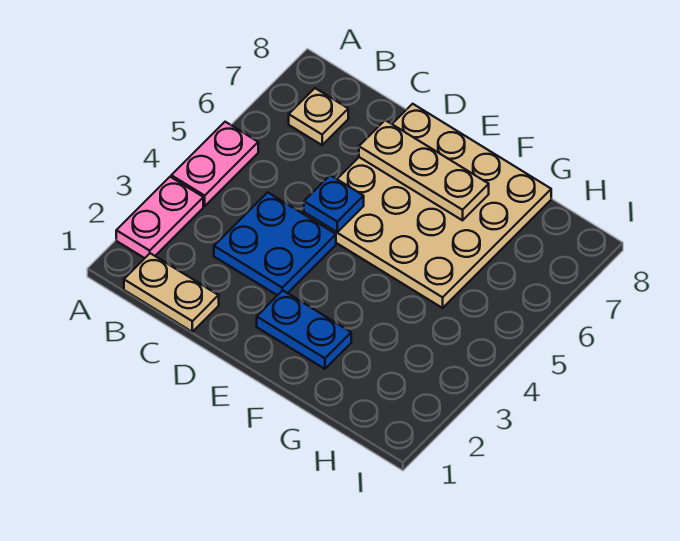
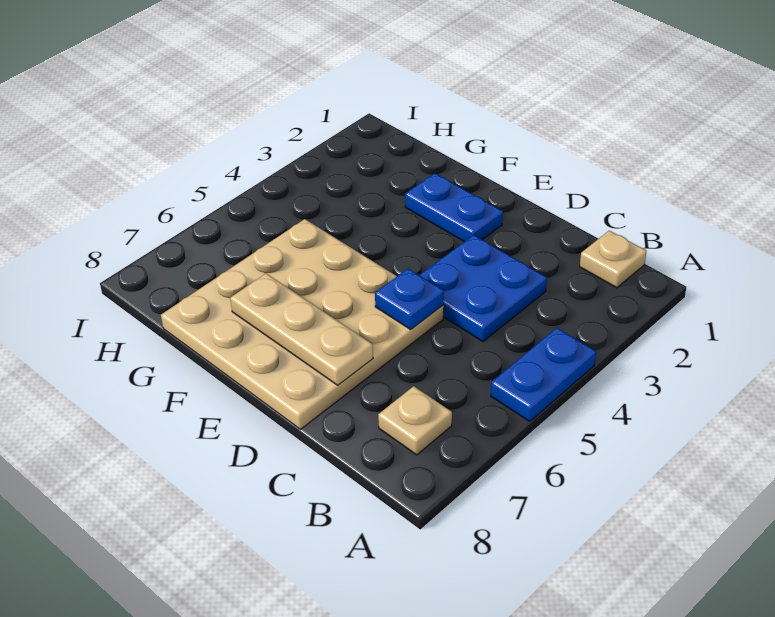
pink 1x2 plate [116,177,203,258] -> none
pink 1x2 plate [171,122,258,206] -> blue 1x2 plate [491,328,596,422]
tan 1x2 plate [124,253,219,332] -> tan 1x1 plate [580,231,646,288]

